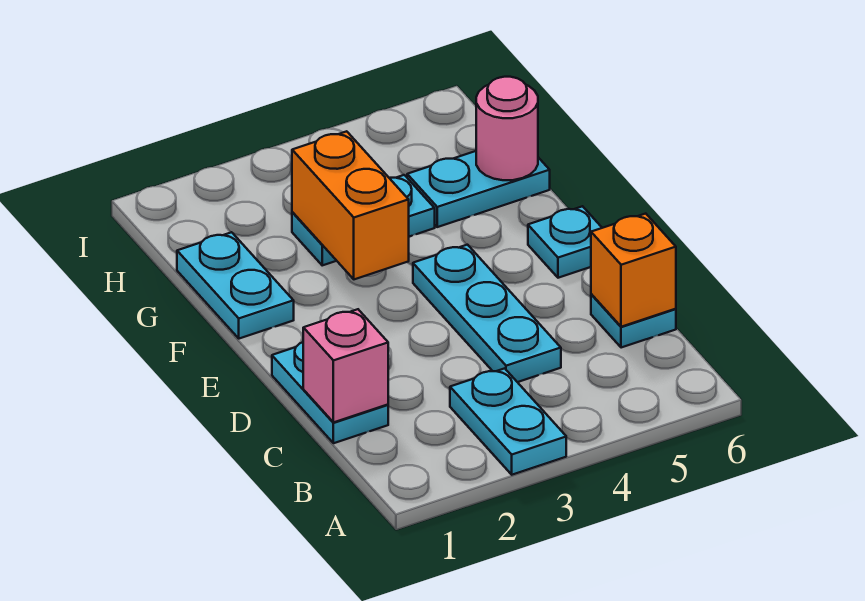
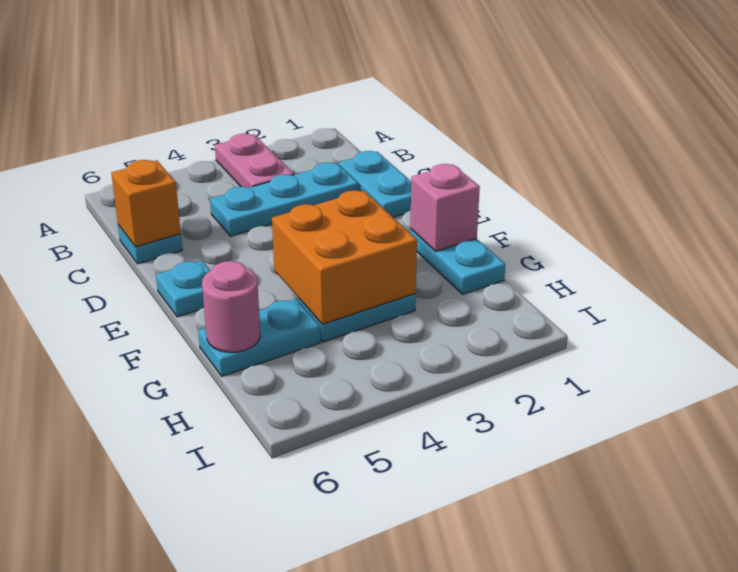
cyan 1x2 plate [450,368,566,475] -> pink 1x2 plate [215,134,294,188]
pink 1x1 brick [303,309,388,422] -> pink 1x1 brick moved to [410,164,480,251]
cyan 1x3 plate [413,245,561,382] -> cyan 1x3 plate turned to [210,163,358,236]
orange 1x2 brick [292,131,409,279] -> orange 2x2 brick [272,191,417,324]

